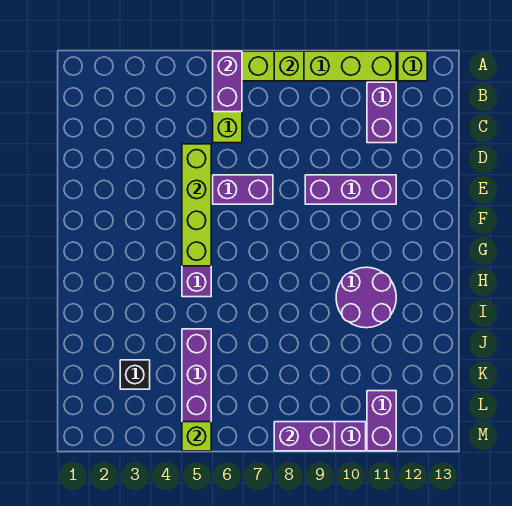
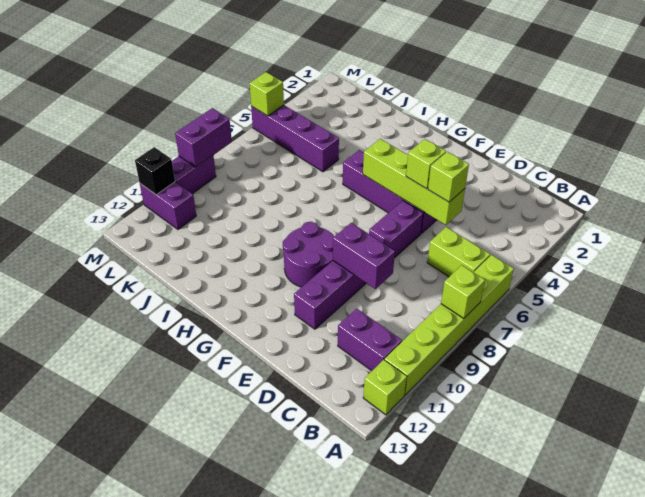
purple 1x2 brick [213,51,242,112] -> purple 1x2 brick moved to [333,223,395,289]
none -> lime 1x1 brick [428,152,469,202]
none -> lime 1x1 brick [406,139,446,189]
purple 2x2 round brick [336,267,396,328] -> purple 2x2 round brick moved to [283,222,335,287]
black 1x1 brick [120,360,150,389] -> black 1x1 brick moved to [135,147,175,195]

